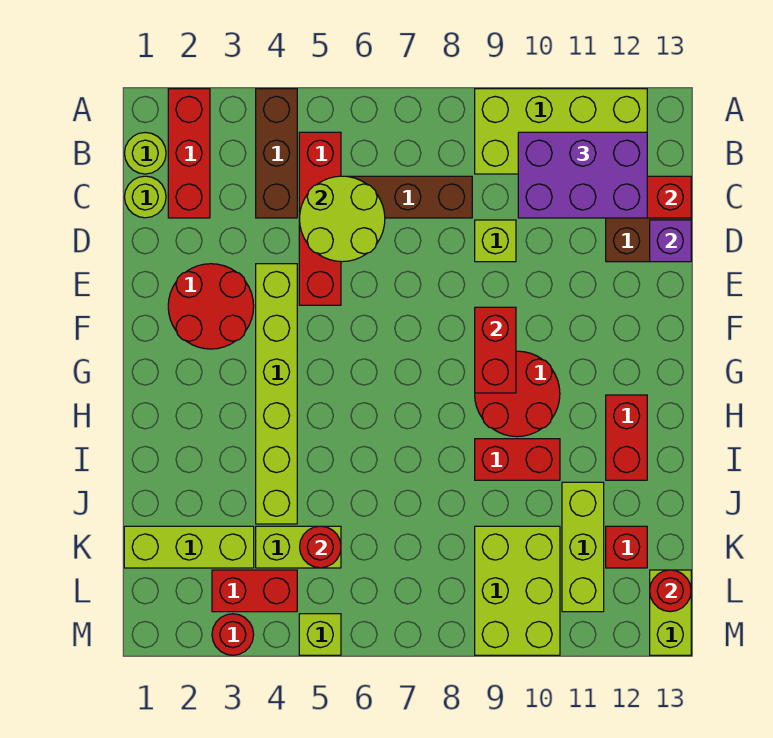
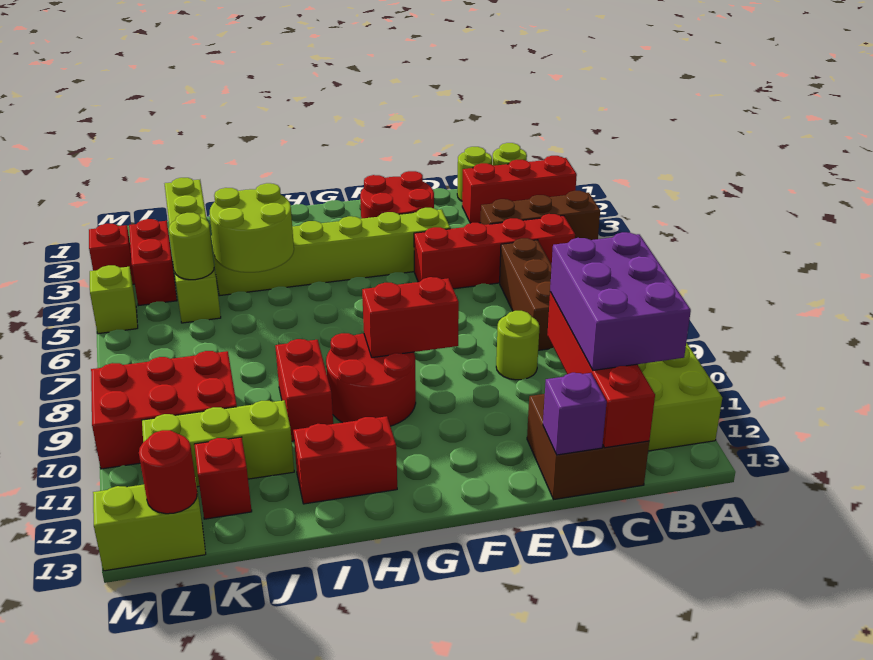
lime 2x2 round brick [299,176,385,262] -> lime 2x2 round brick moved to [210,183,294,272]
lime 1x1 brick [475,220,516,262] -> lime 1x1 round brick [496,311,539,380]
red 1x1 round brick [300,526,341,568] -> lime 1x1 round brick [169,213,214,280]
lime 2x3 brick [475,526,560,655] -> red 2x3 brick [91,351,237,469]
red 1x1 round brick [212,614,254,655] -> red 1x1 brick [89,224,135,284]

